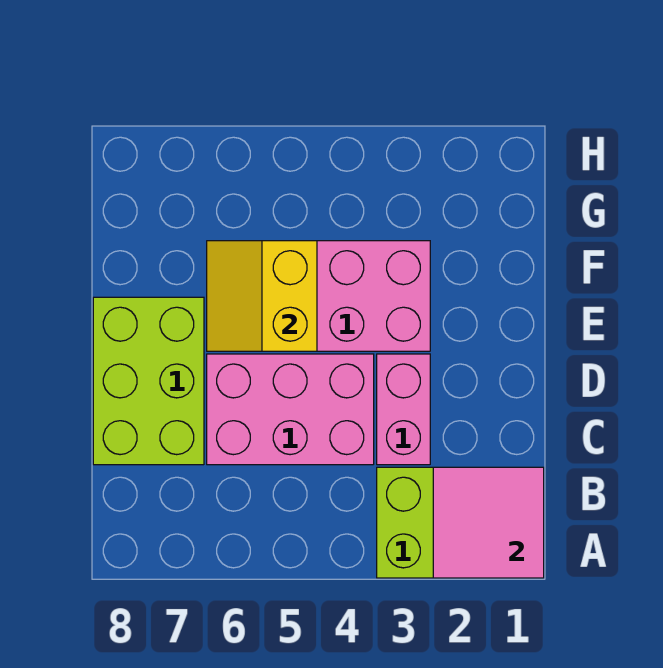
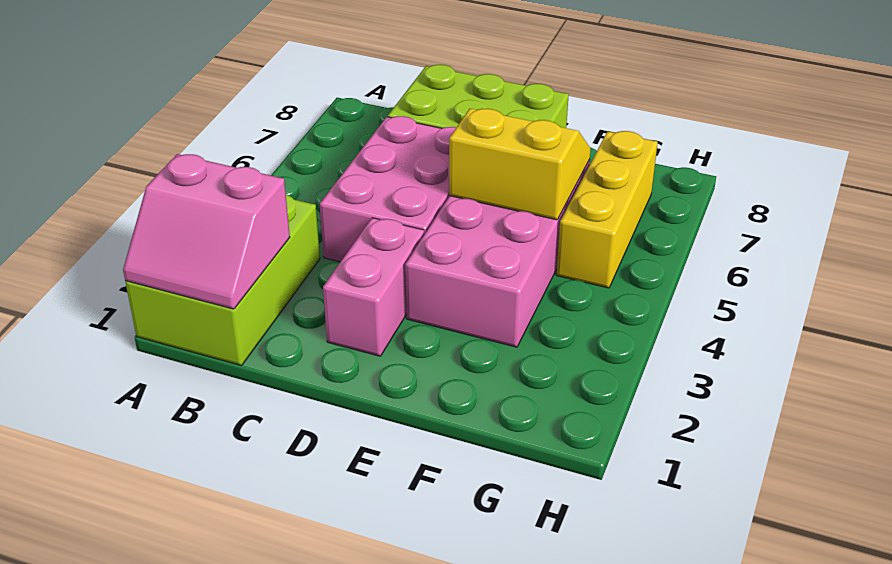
pink 2x2 tile [433,467,544,578] -> pink 2x2 slope [123,154,290,309]
pink 1x2 brick [377,354,430,465] -> pink 1x2 brick turned to [323,218,424,356]
none -> yellow 1x3 brick [556,131,658,288]

